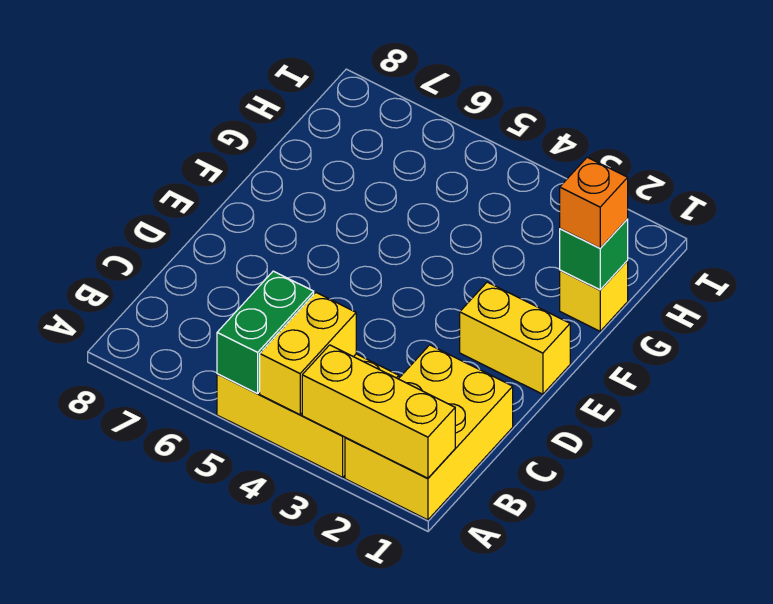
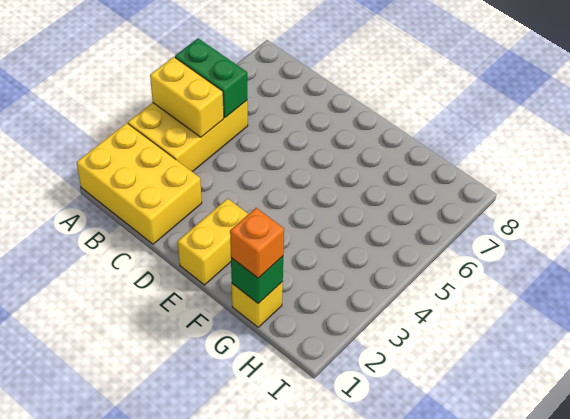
yellow 1x3 brick [302,345,455,478] -> none

